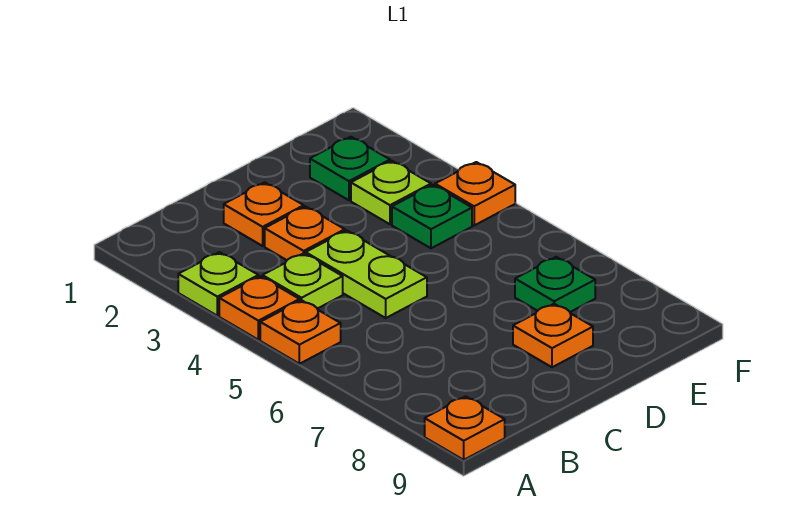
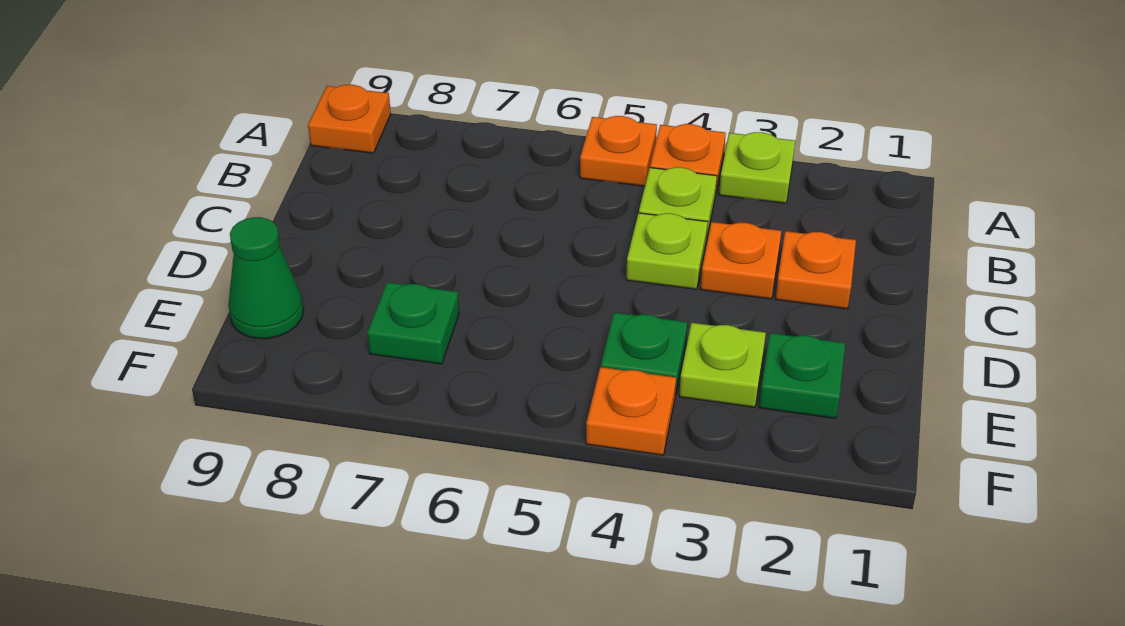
lime 1x2 plate [306,231,427,318] -> lime 1x1 plate [626,213,708,289]
orange 1x1 plate [513,304,593,367] -> none
none -> green 1x1 cone [228,217,303,339]

